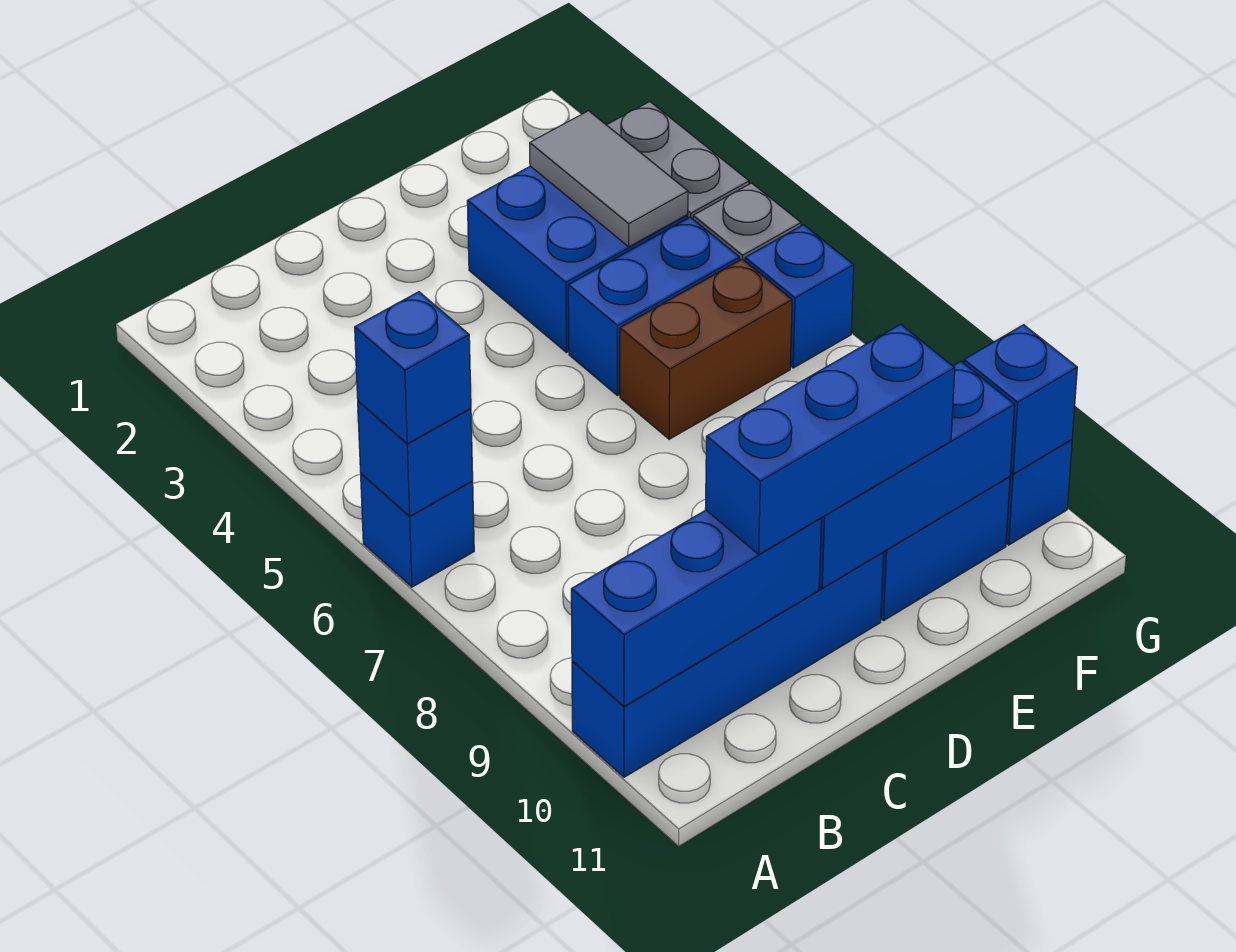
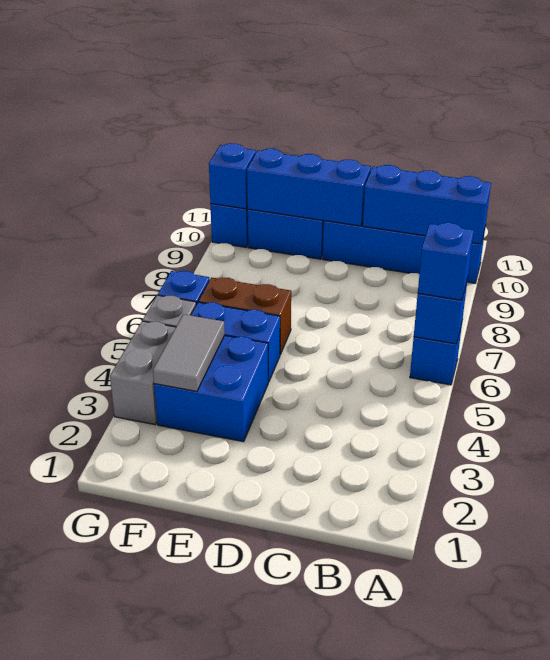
blue 1x3 brick [705,324,955,554] -> none

